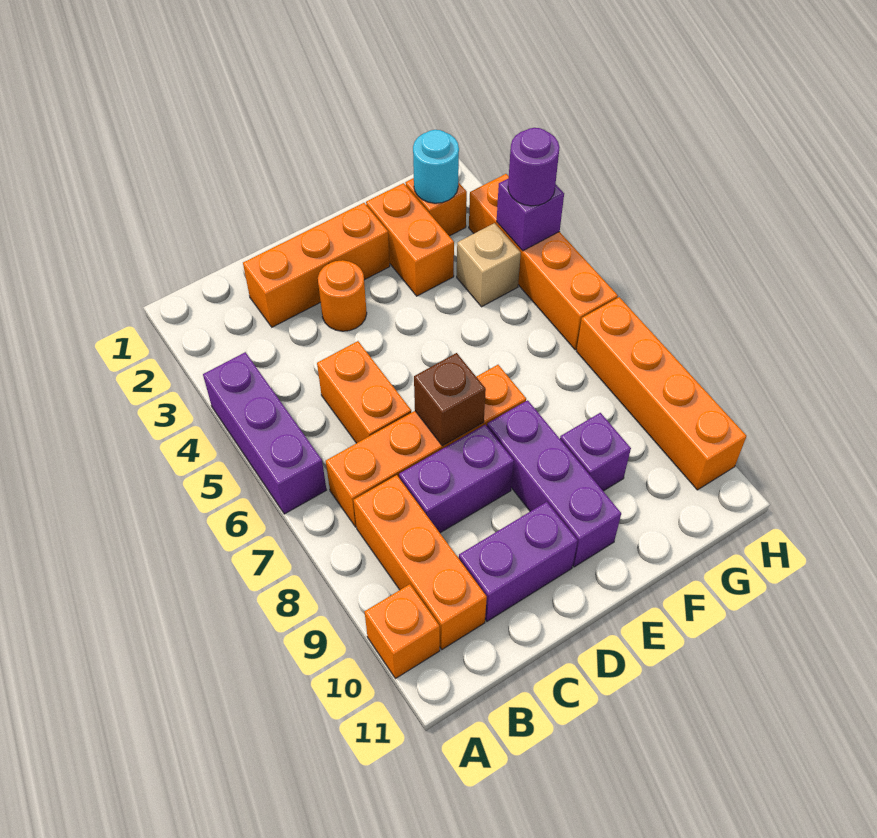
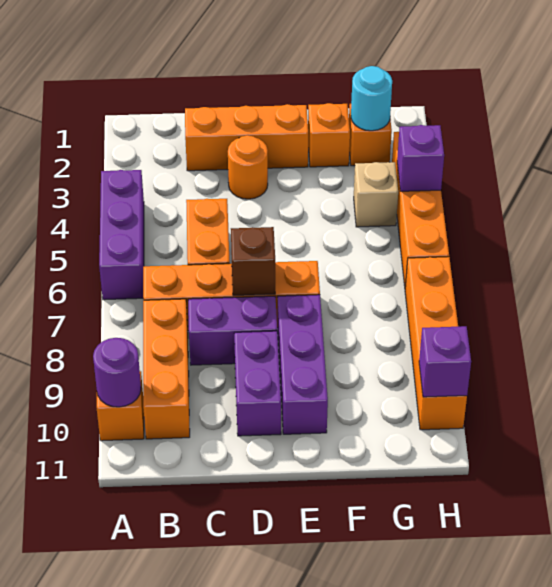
purple 1x2 brick [459,502,578,621] -> purple 1x2 brick turned to [234,331,281,436]
orange 1x2 brick [366,183,454,296] -> orange 1x1 brick [308,103,350,167]
purple 1x1 brick [560,413,631,491] -> purple 1x1 brick moved to [419,326,471,397]
purple 1x1 round brick [508,128,560,206] -> purple 1x1 round brick moved to [93,338,141,407]

